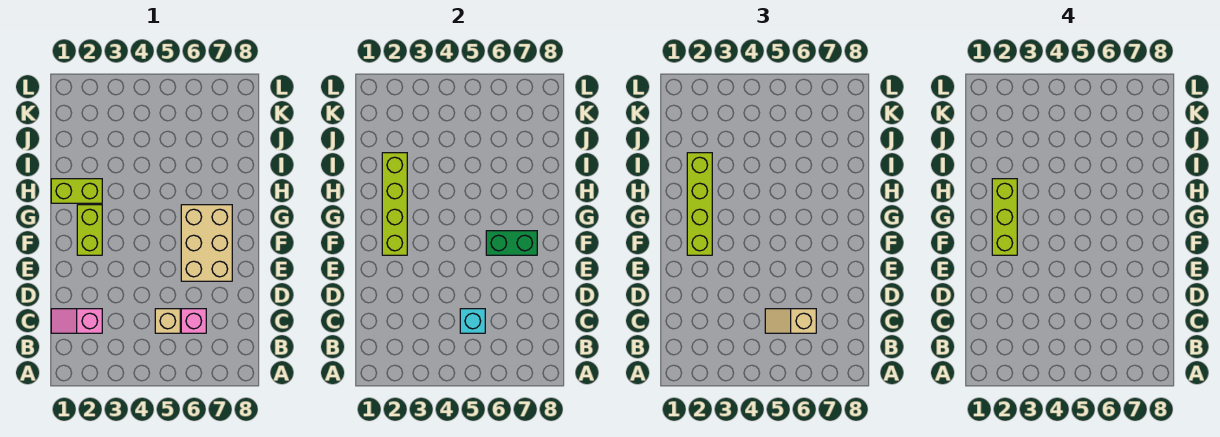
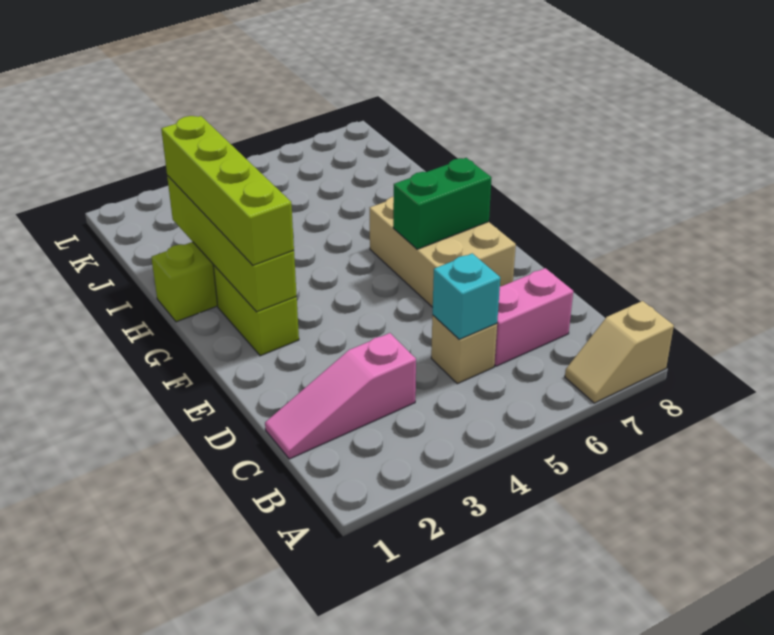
pink 1x2 slope [51,309,102,333] -> pink 1x3 slope [265,333,416,459]
tan 1x2 slope [765,309,816,333] -> tan 1x2 slope moved to [565,301,674,403]
pink 1x1 brick [181,309,206,333] -> pink 1x2 brick [494,268,573,366]
lime 1x3 brick [992,179,1017,255] -> none

